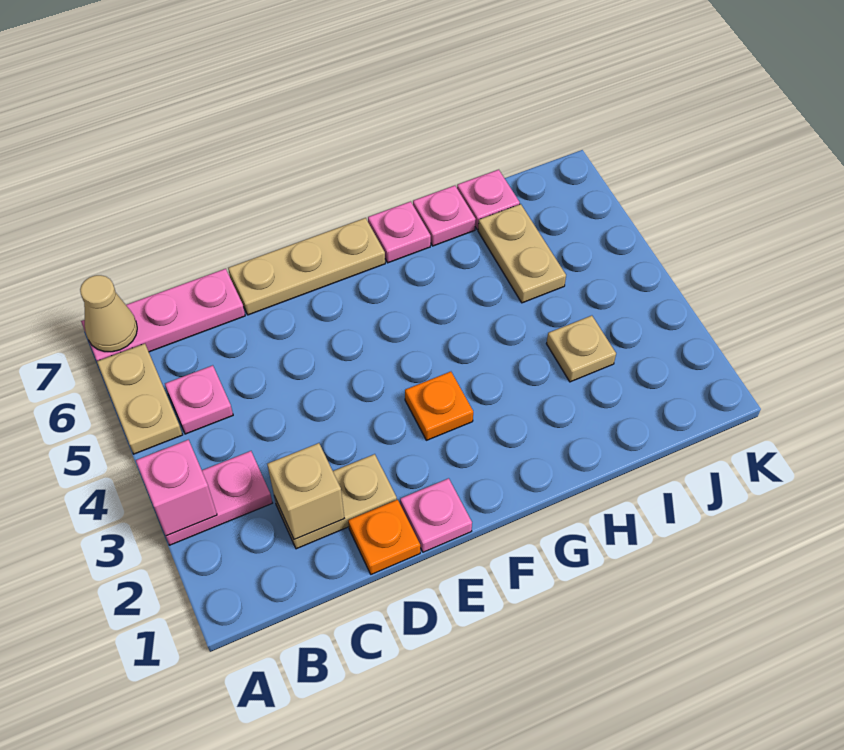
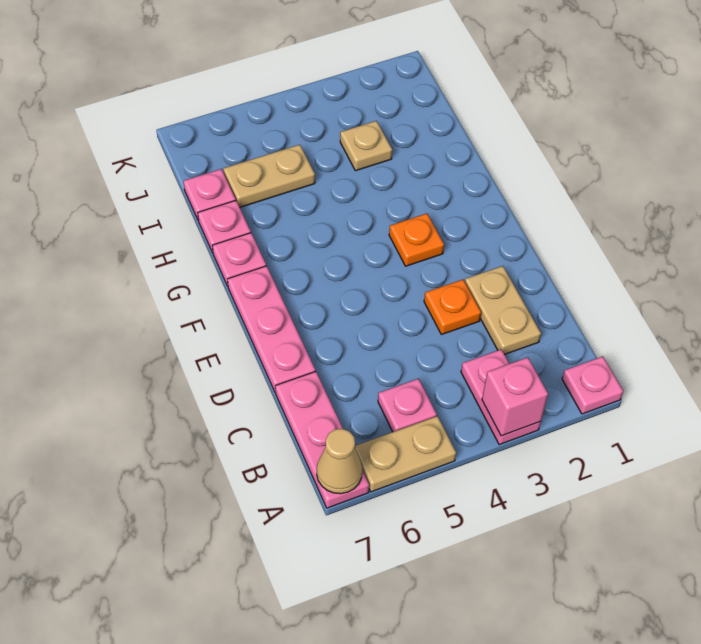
tan 1x1 brick [267,443,344,540] -> none
orange 1x1 plate [348,500,420,574] -> orange 1x1 plate moved to [424,280,481,335]
tan 1x3 plate [228,218,385,315] -> pink 1x3 plate [228,266,315,392]
pink 1x1 plate [400,478,472,552] -> pink 1x1 plate moved to [562,356,623,414]

